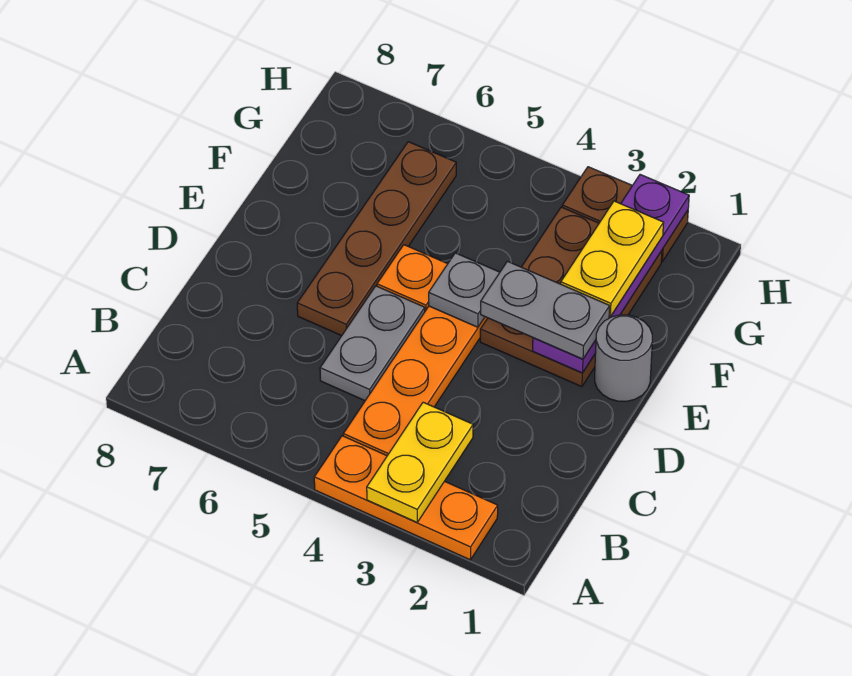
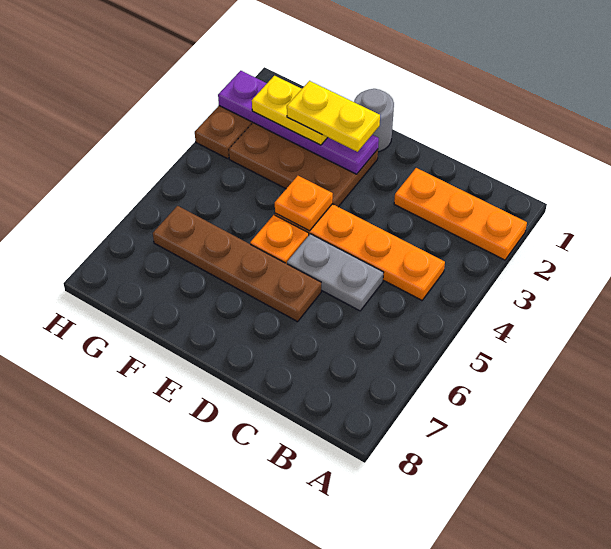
orange 1x3 plate [314,436,498,560] -> orange 1x3 plate turned to [394,168,527,260]
yellow 1x2 plate [367,402,473,522] -> yellow 1x2 plate moved to [287,81,380,152]
grey 1x2 plate [481,261,610,359] -> none
grey 1x1 plate [429,253,500,327] -> orange 1x1 plate [275,176,333,231]

